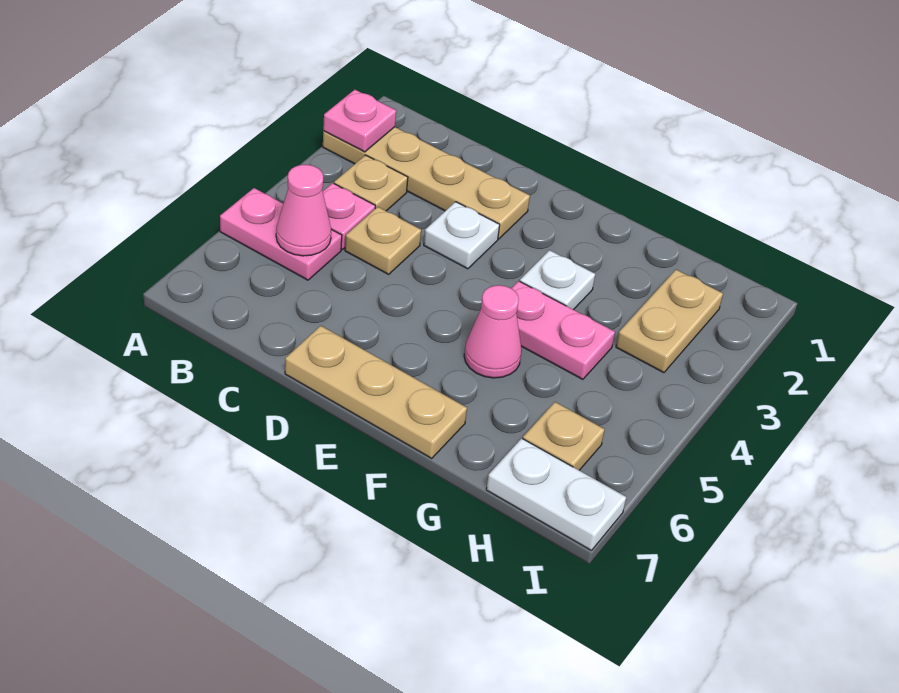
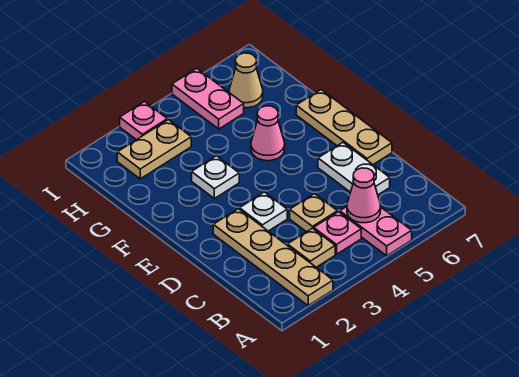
pink 1x1 plate [323,90,396,152] -> pink 1x1 plate moved to [120,102,167,140]
pink 1x2 plate [511,281,615,379] -> pink 1x2 plate moved to [172,68,244,129]
tan 1x1 plate [523,402,605,470] -> tan 1x1 cone [229,53,263,108]
white 1x2 plate [486,438,626,551] -> white 1x2 plate moved to [318,142,390,195]

